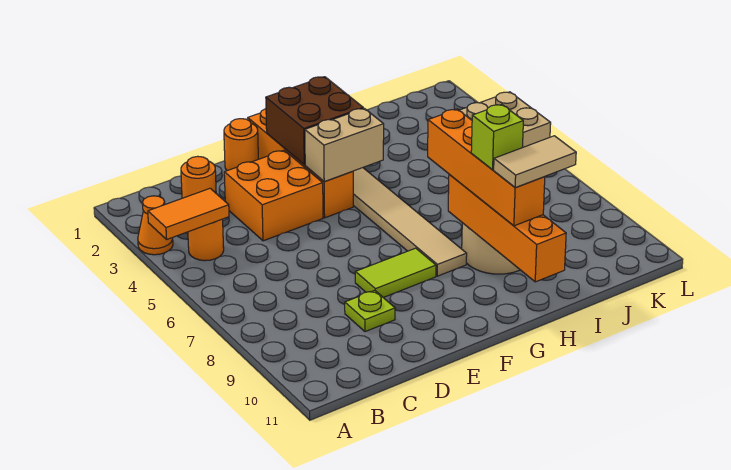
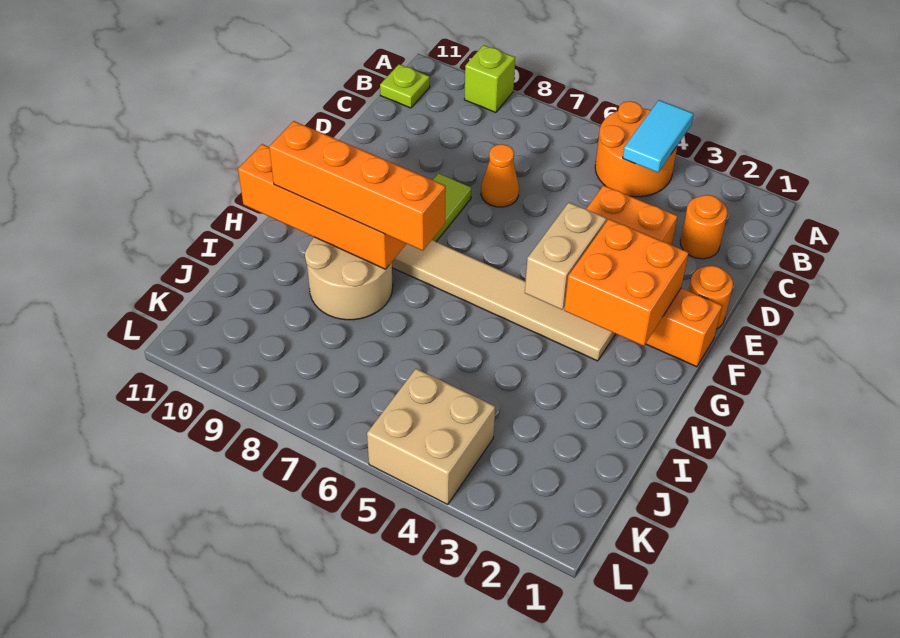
orange 1x1 cone [138,196,173,255] -> orange 1x1 cone moved to [481,144,519,207]
orange 1x2 tile [148,188,229,239] -> cyan 1x2 tile [623,100,694,173]
orange 1x1 round brick [188,219,224,261] -> orange 2x2 round brick [595,101,677,197]
lime 1x1 plate [345,290,395,332] -> lime 1x1 plate moved to [380,64,430,108]
brown 2x2 brick [266,77,363,165] -> orange 2x2 brick [564,219,689,346]
lime 1x1 brick [471,104,523,170] -> lime 1x1 brick moved to [464,45,515,113]
tan 1x2 tile [494,136,576,187] -> none

